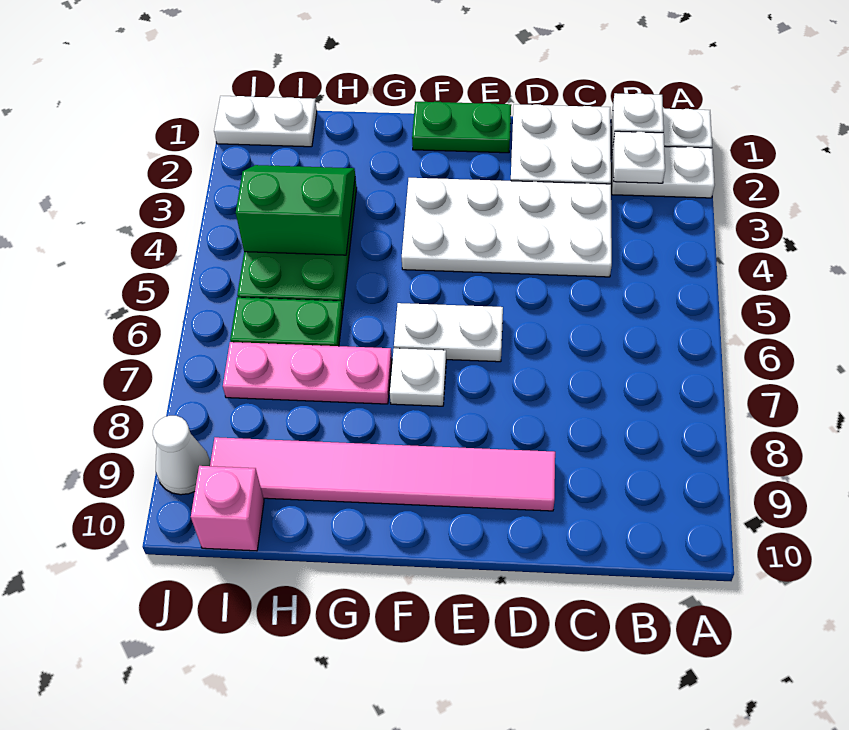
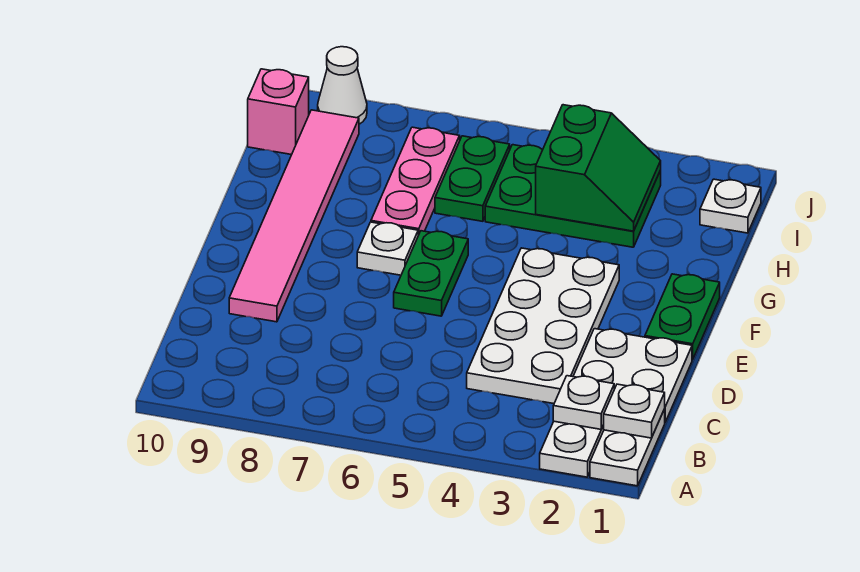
white 1x2 plate [394,303,503,362] -> green 1x2 plate [394,231,468,316]
white 1x2 plate [214,96,317,147] -> white 1x1 plate [700,179,761,233]

